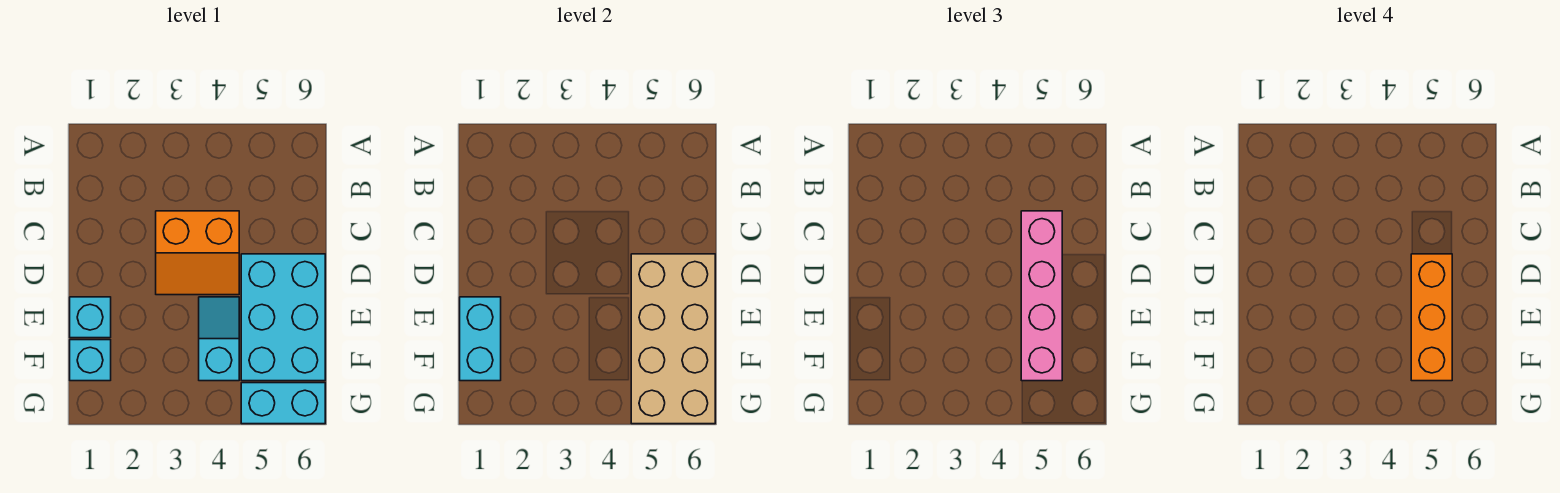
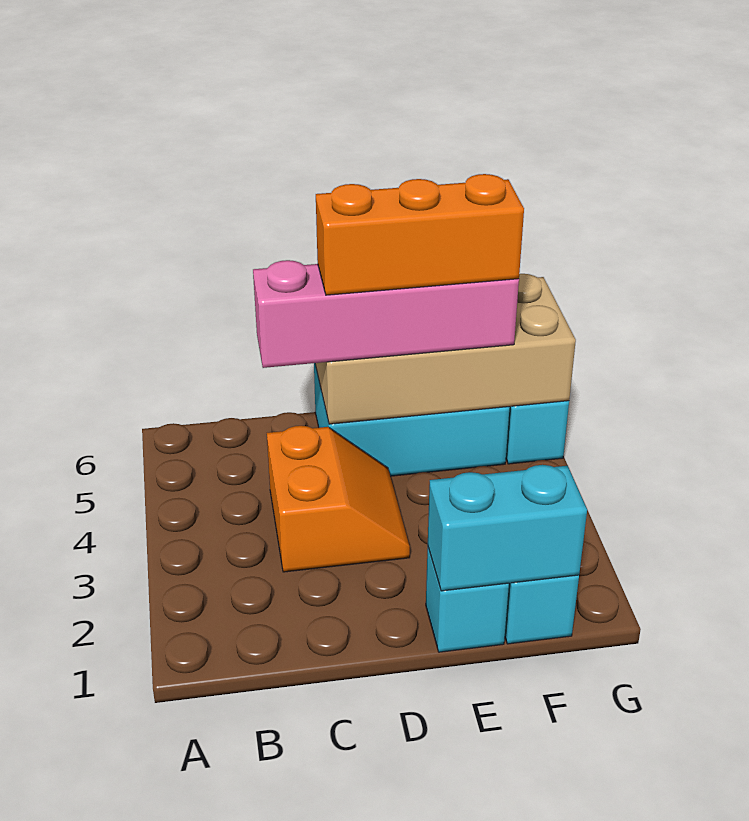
cyan 1x2 slope [199,297,239,381] -> none

